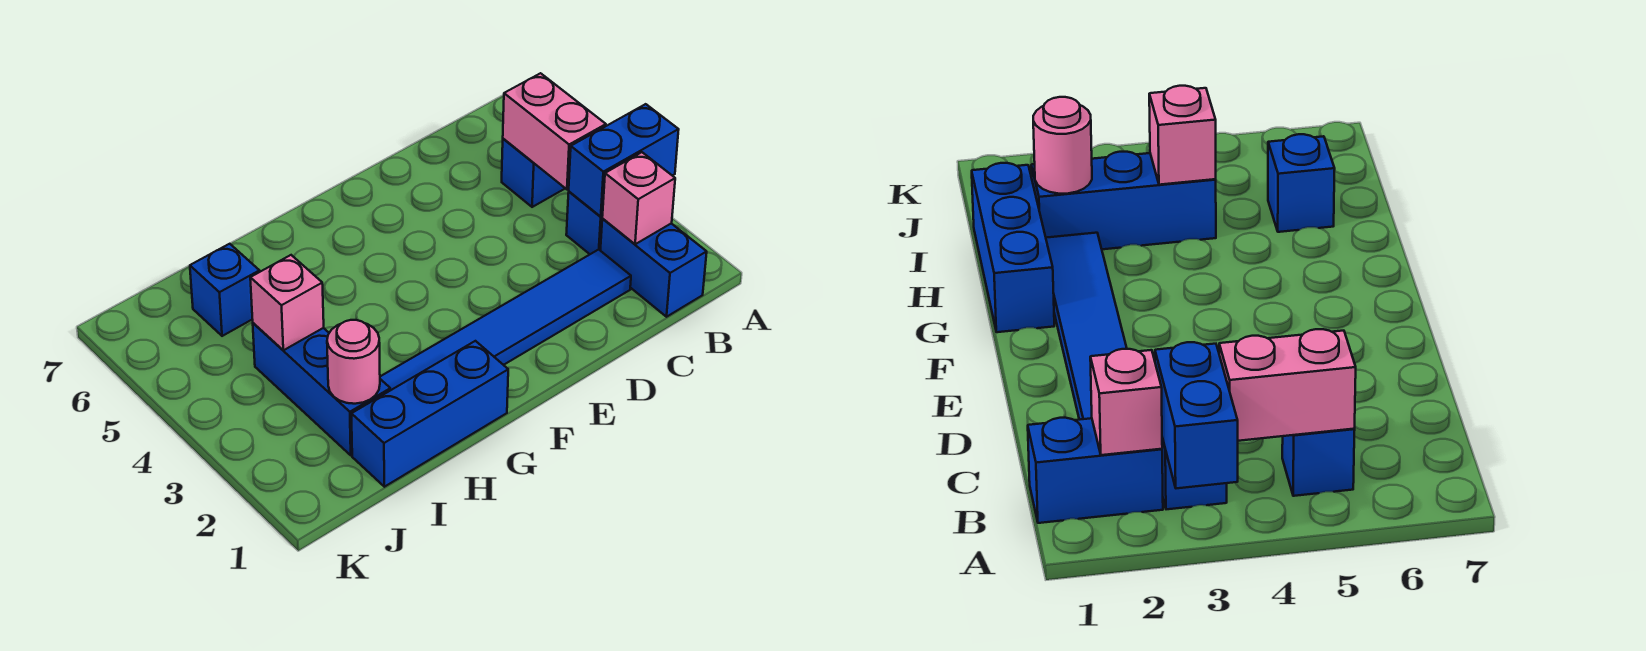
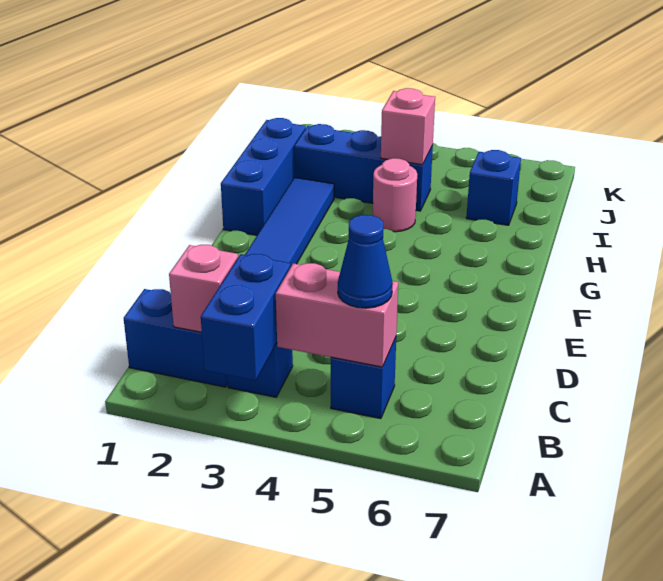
none -> blue 1x1 cone [338,215,393,308]
pink 1x1 round brick [327,320,380,404] -> pink 1x1 round brick moved to [373,158,417,232]

